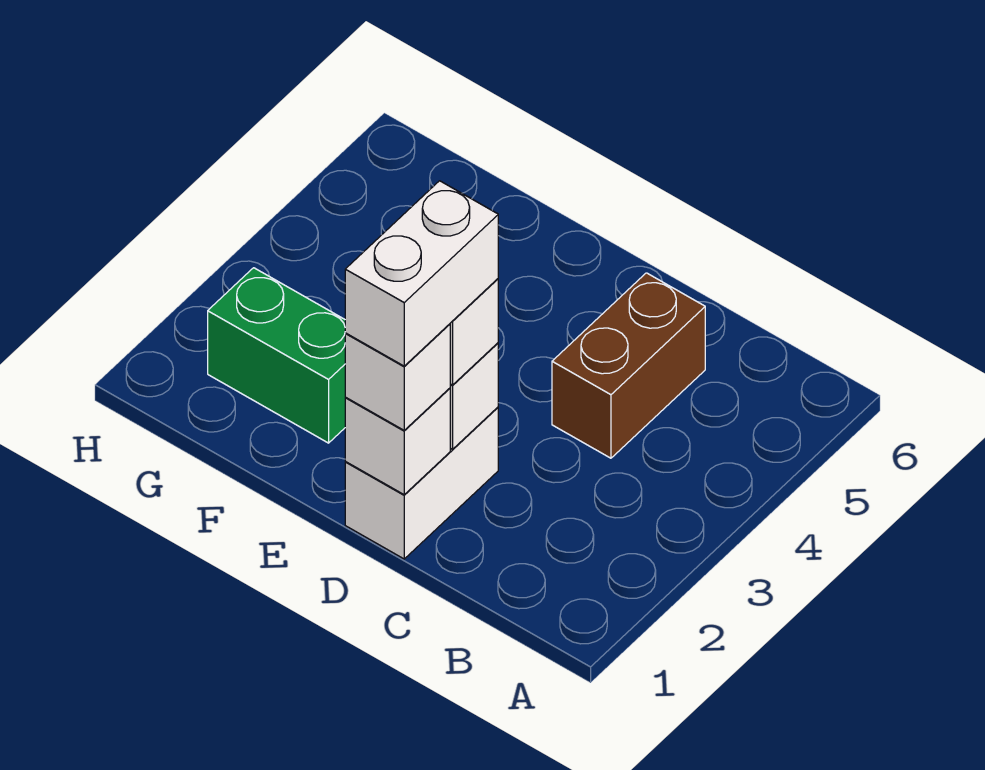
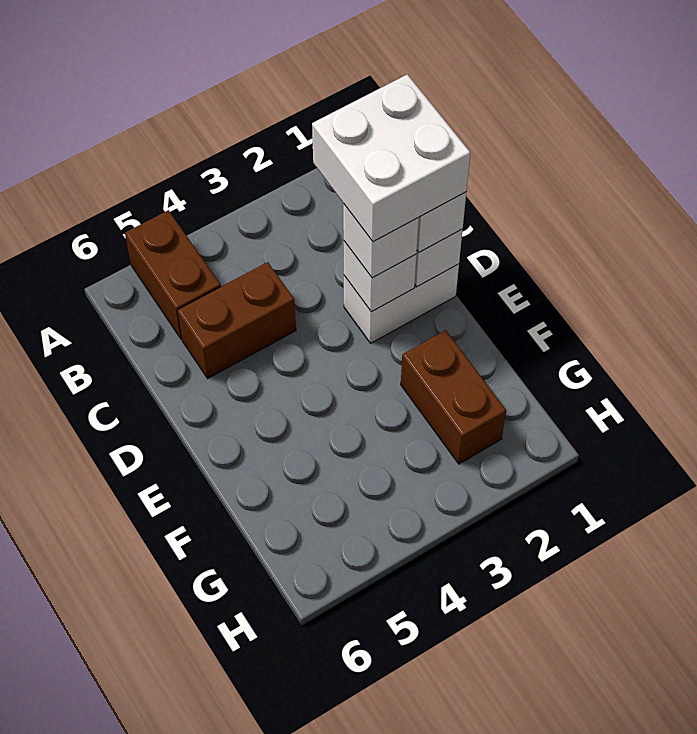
none -> brown 1x2 brick [125,210,221,339]
white 1x2 brick [345,181,498,366] -> white 2x2 brick [312,74,470,242]
green 1x2 brick [208,268,346,443] -> brown 1x2 brick [401,330,506,464]

